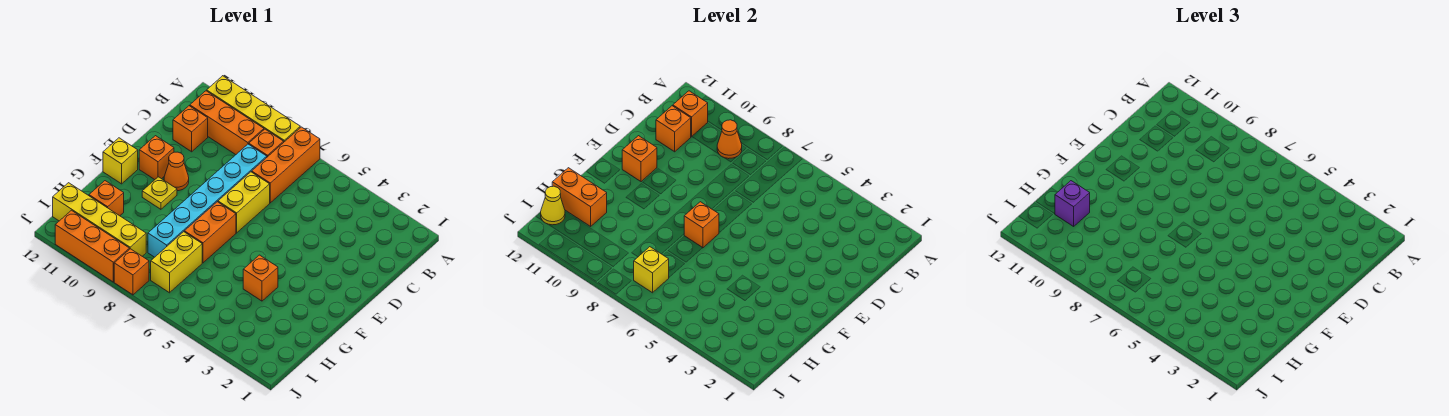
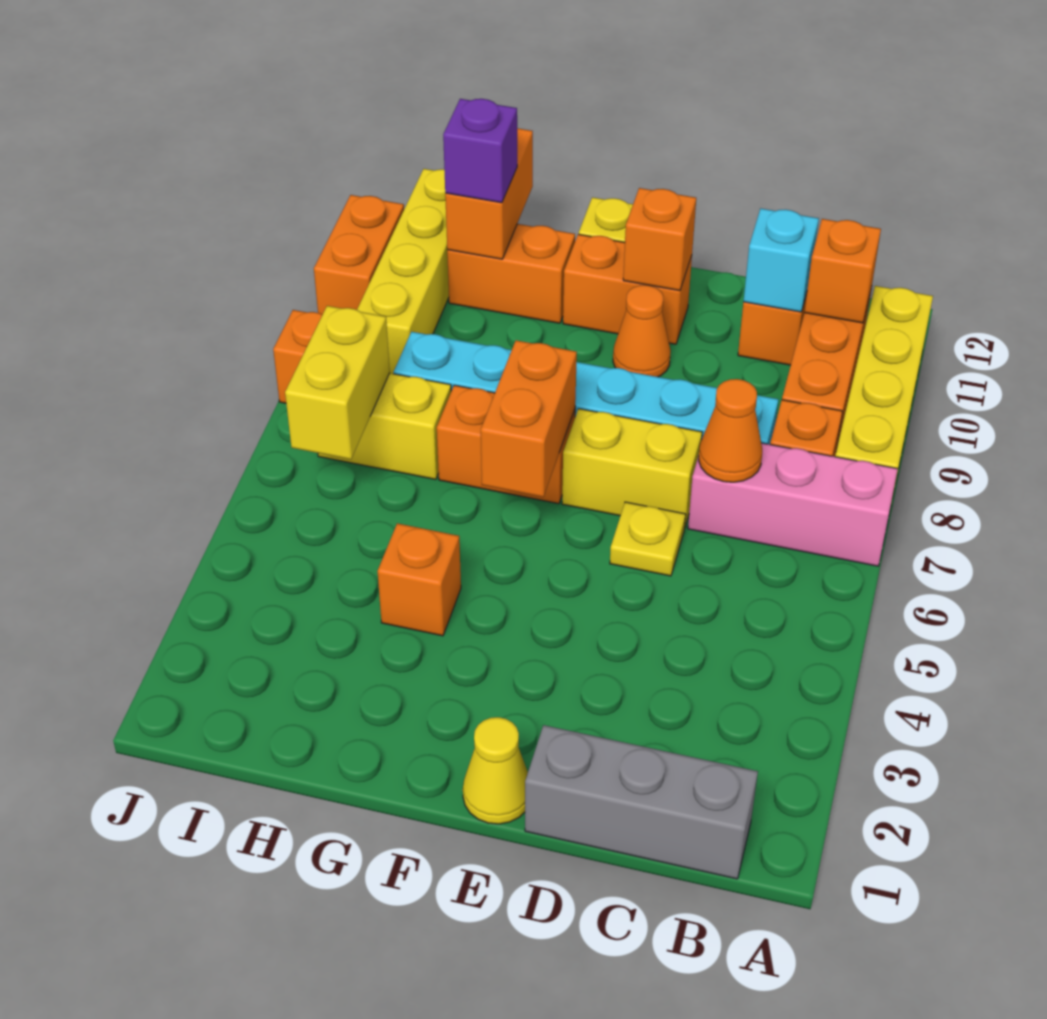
orange 1x3 brick [252,127,320,203] -> pink 1x3 brick [688,443,898,566]
none -> grey 1x3 brick [525,725,758,879]
orange 1x1 cone [717,120,742,159] -> orange 1x1 cone moved to [699,379,762,482]
orange 1x1 brick [656,106,691,152] -> cyan 1x1 brick [743,208,819,312]
orange 1x1 brick [139,136,174,180] -> orange 1x2 brick [563,234,692,344]
orange 1x1 brick [684,202,719,248] -> orange 1x2 brick [481,340,577,497]
yellow 1x1 plate [142,177,177,209] -> yellow 1x1 plate moved to [610,502,686,576]
orange 1x1 brick [89,181,124,216] -> orange 1x2 brick [447,224,575,323]
yellow 1x1 brick [634,247,669,293] -> yellow 1x2 brick [285,306,390,459]
yellow 1x1 cone [541,186,565,225] -> yellow 1x1 cone moved to [463,717,528,824]
orange 1x3 brick [55,210,129,282] -> orange 1x2 brick [314,195,404,315]

